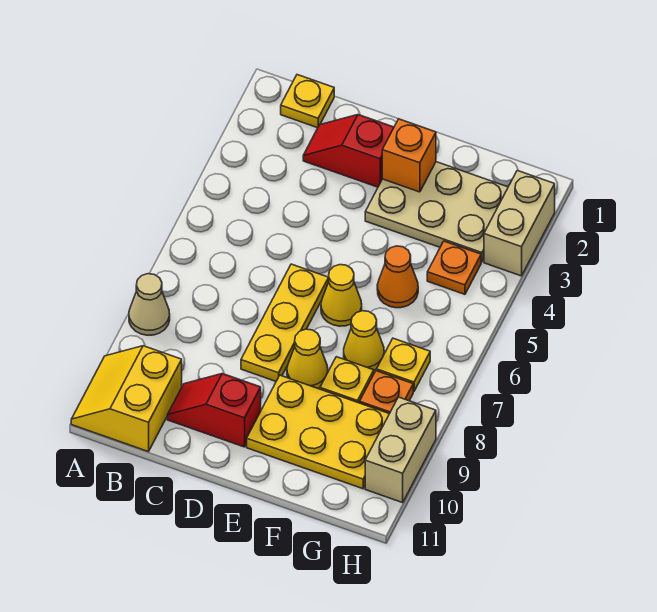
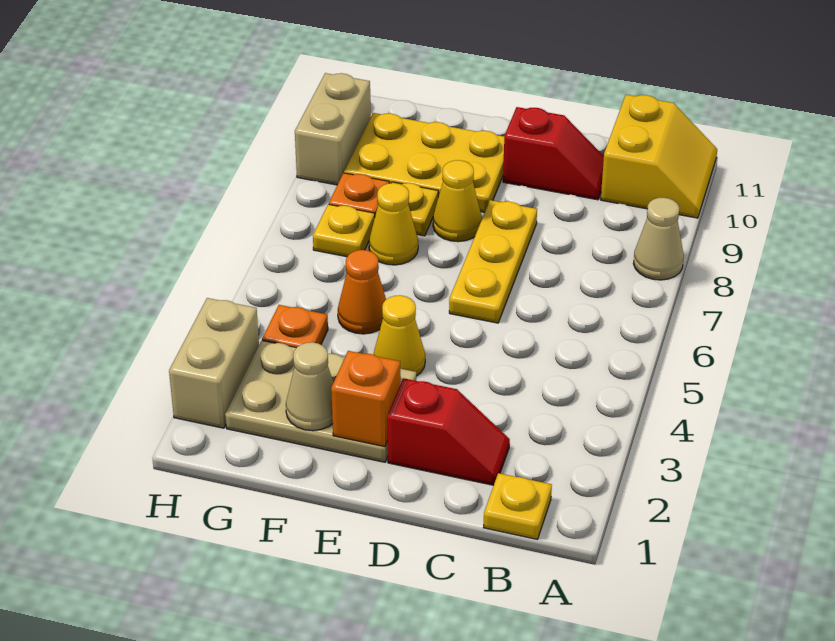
yellow 1x1 cone [321,265,362,326] -> yellow 1x1 cone moved to [373,295,425,376]
none -> tan 1x1 cone [286,342,334,431]

